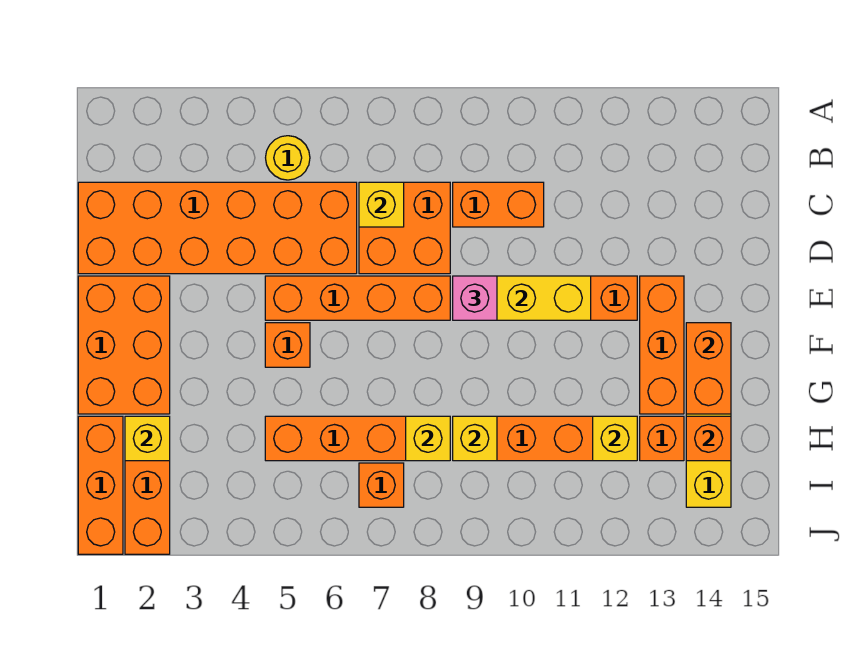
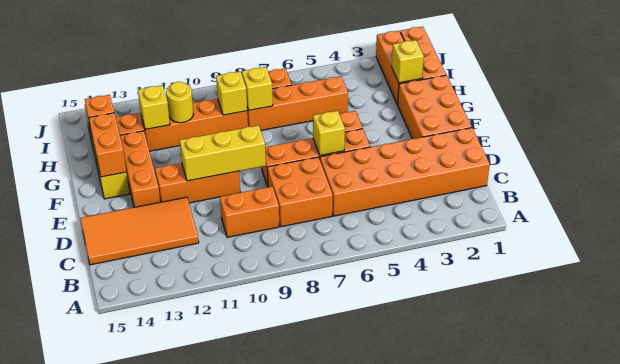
yellow 1x1 round brick [266,136,310,180] -> yellow 1x1 round brick moved to [166,82,193,123]
yellow 1x1 brick [359,182,404,227] -> yellow 1x1 brick moved to [313,111,345,155]
none -> orange 2x4 tile [80,197,199,265]
pink 1x1 brick [453,276,497,320] -> none

